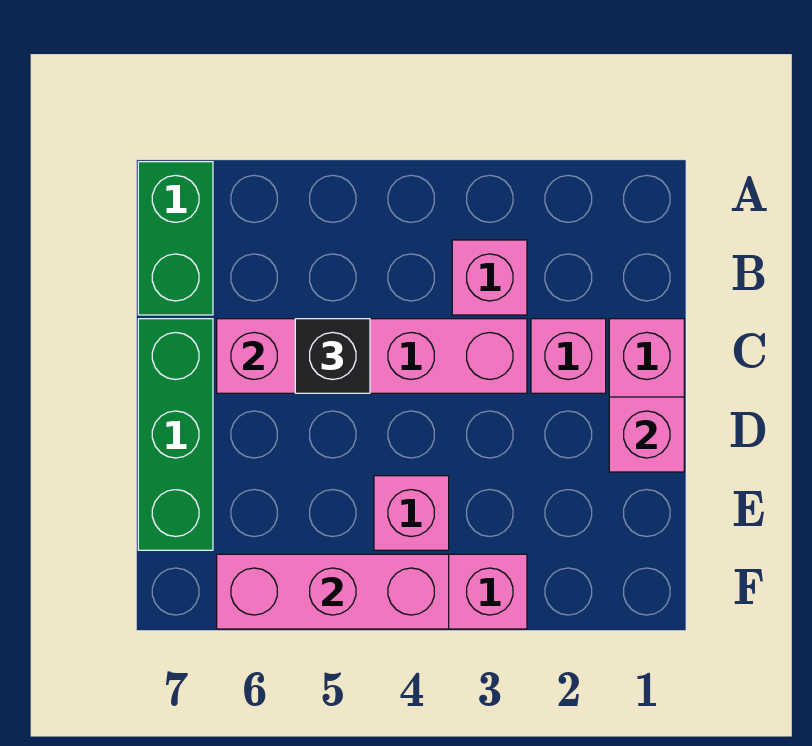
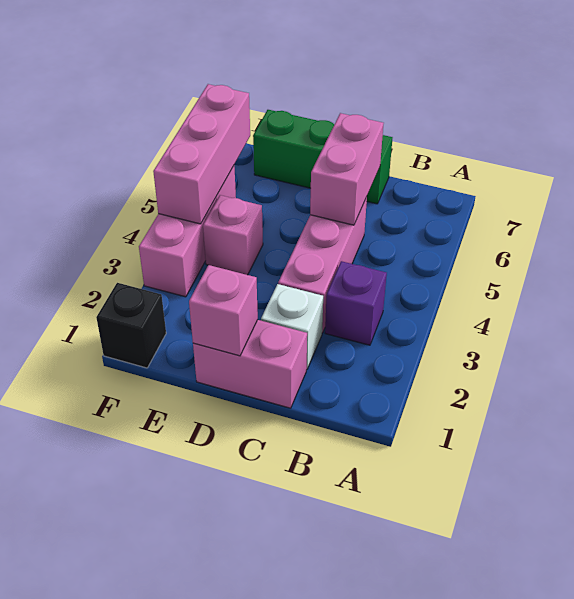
green 1x2 brick [138,162,213,315] -> none
pink 1x1 brick [452,240,527,315] -> purple 1x1 brick [325,261,387,345]
pink 1x1 brick [531,319,606,393] -> white 1x1 brick [261,284,323,369]
black 1x1 brick [295,319,370,393] -> black 1x1 brick moved to [96,283,166,368]

